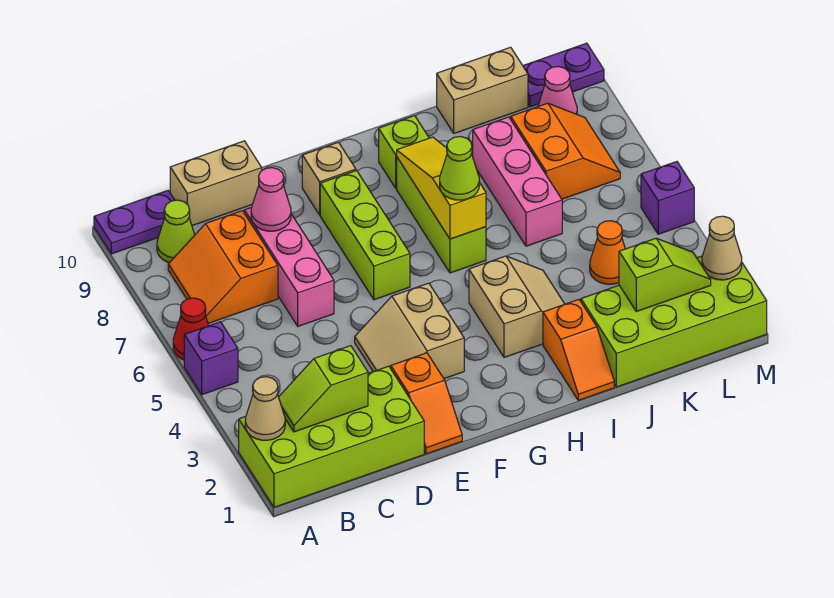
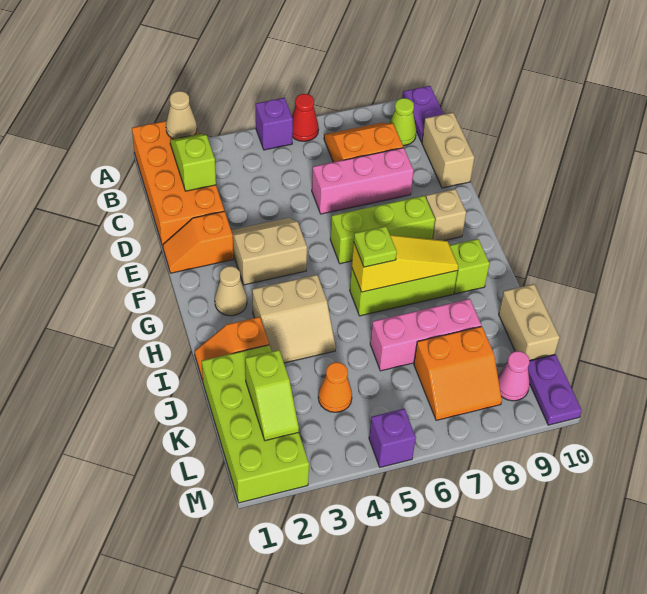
lime 2x4 brick [239,366,424,507] -> orange 2x4 brick [132,121,224,247]
pink 1x1 cone [251,168,291,231] -> none
lime 1x1 cone [440,136,479,200] -> lime 1x1 plate [354,226,397,267]
tan 1x1 cone [702,216,742,280] -> tan 1x1 cone moved to [215,266,247,316]

